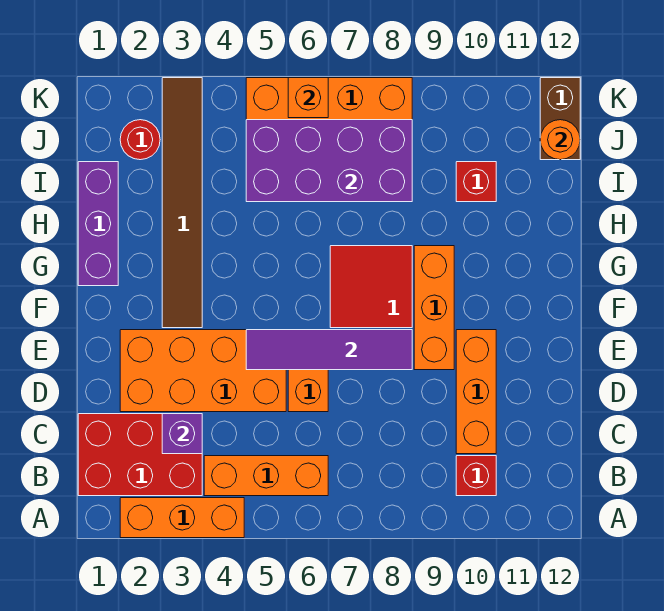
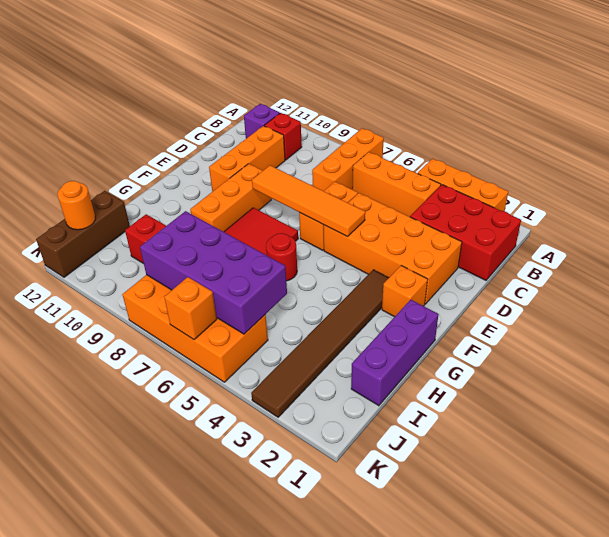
none -> orange 1x3 brick [312,128,384,191]
purple 1x1 brick [162,414,202,454] -> purple 1x1 brick moved to [244,104,280,139]
purple 1x4 tile [246,330,412,370] -> orange 1x4 tile [252,165,365,236]
none -> orange 1x1 brick [382,266,428,317]
red 1x1 round brick [120,120,160,160] -> red 1x1 round brick moved to [266,233,297,281]
brown 1x2 brick [540,78,580,160] -> brown 1x3 brick [36,191,130,277]

